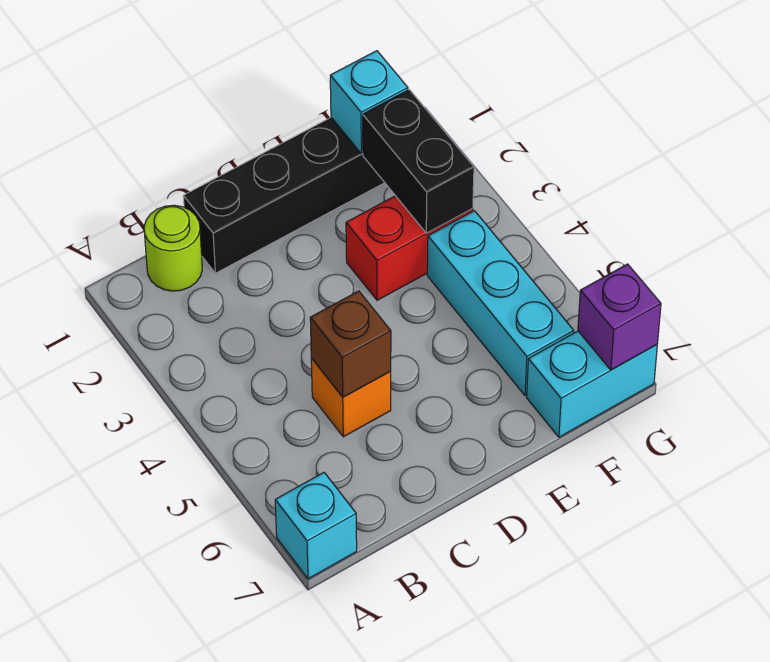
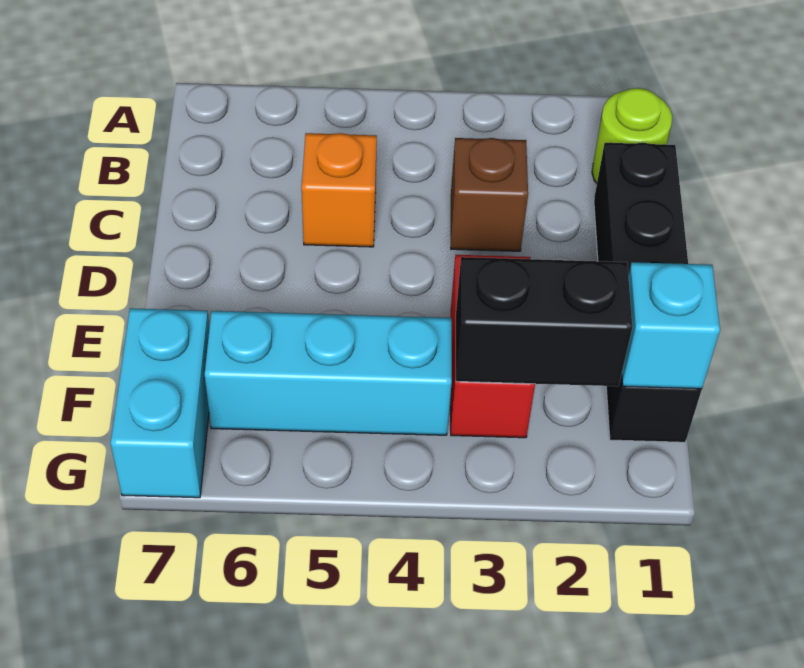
cyan 1x1 brick [275,473,357,579] -> none
brown 1x1 brick [310,291,391,397] -> brown 1x1 brick moved to [451,138,528,251]
purple 1x1 brick [578,264,661,370] -> none

